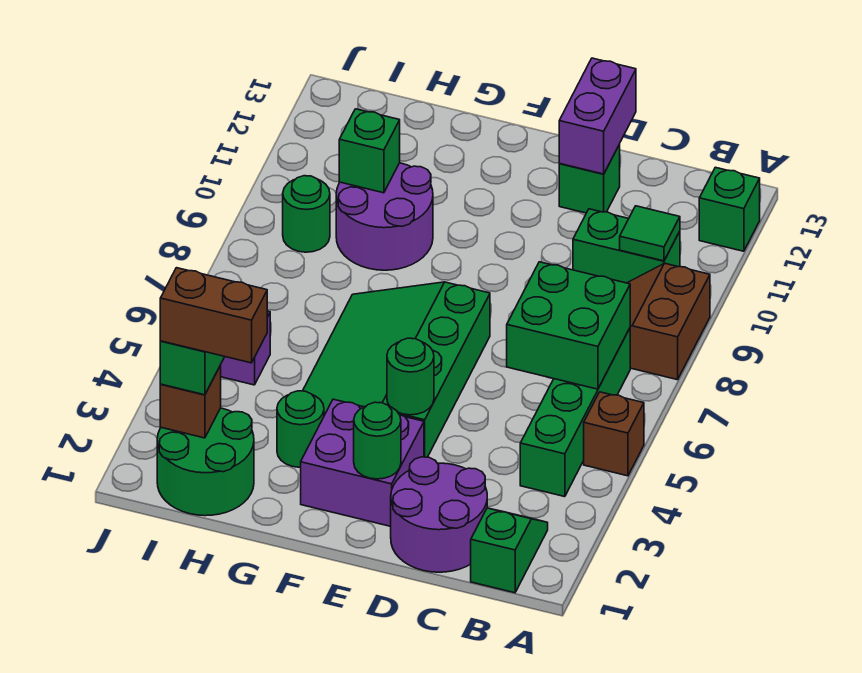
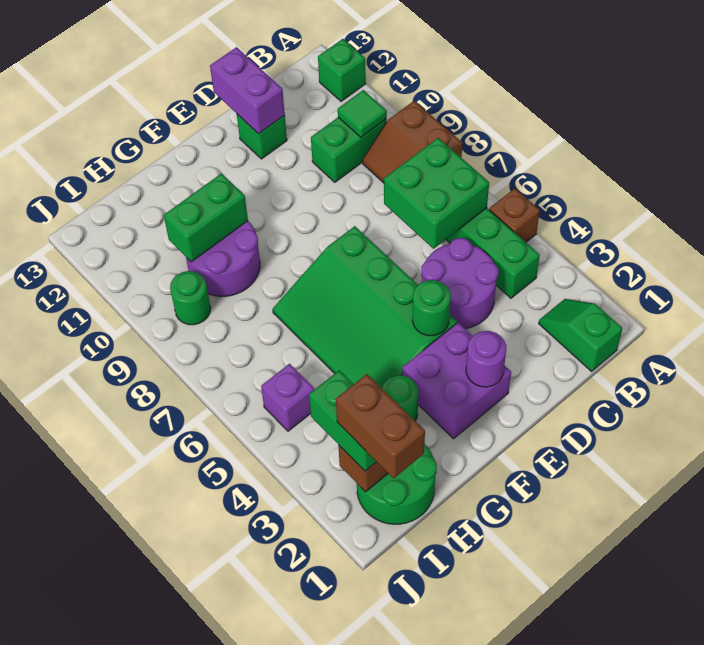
purple 2x2 round brick [391,457,487,572] -> purple 2x2 round brick moved to [421,238,498,329]
green 1x1 round brick [354,402,401,479] -> purple 1x1 round brick [466,331,506,387]
brown 1x2 brick [160,268,267,363] -> brown 1x2 brick turned to [336,374,425,478]
green 1x1 brick [339,109,400,193] -> green 1x2 brick [164,173,248,262]

